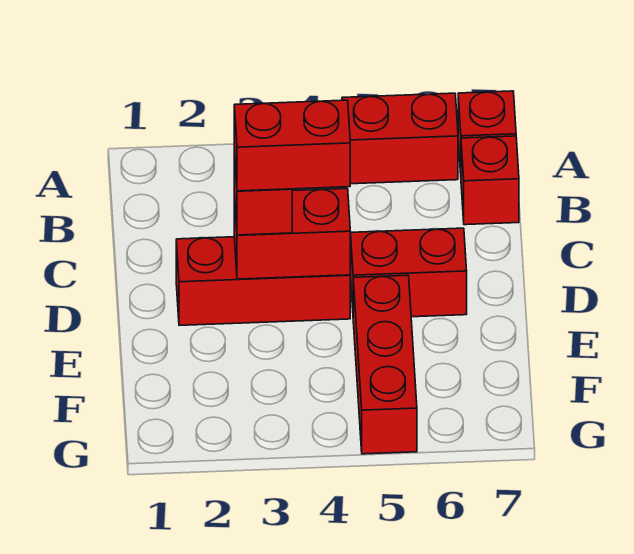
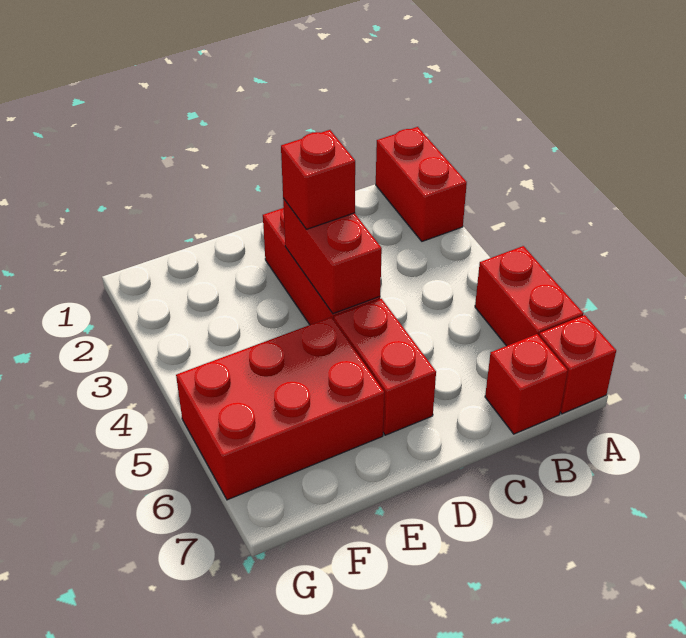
red 1x2 brick [234,100,350,191] -> red 1x2 brick moved to [376,127,467,241]
red 1x3 brick [353,275,417,454] -> red 2x3 brick [176,317,384,500]

